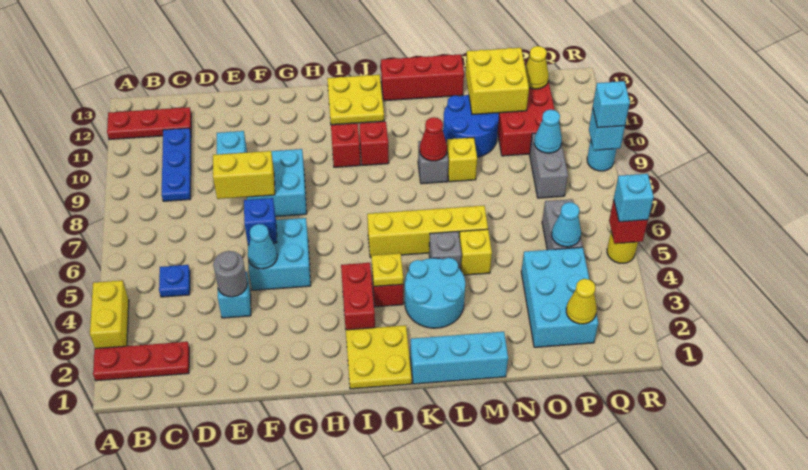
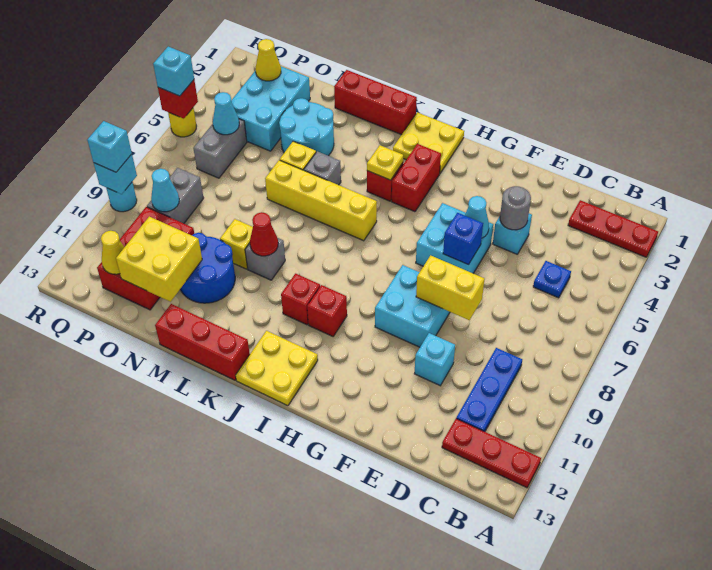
yellow 1x2 brick [90,280,129,348] -> none
cyan 1x3 brick [410,332,508,384] -> red 1x3 brick [334,70,417,135]
cyan 2x2 round brick [405,258,465,328] -> cyan 2x2 round brick moved to [279,98,334,156]

